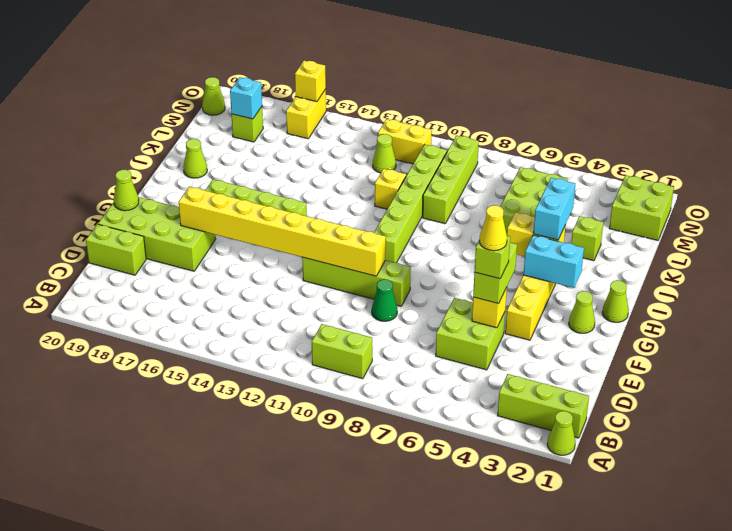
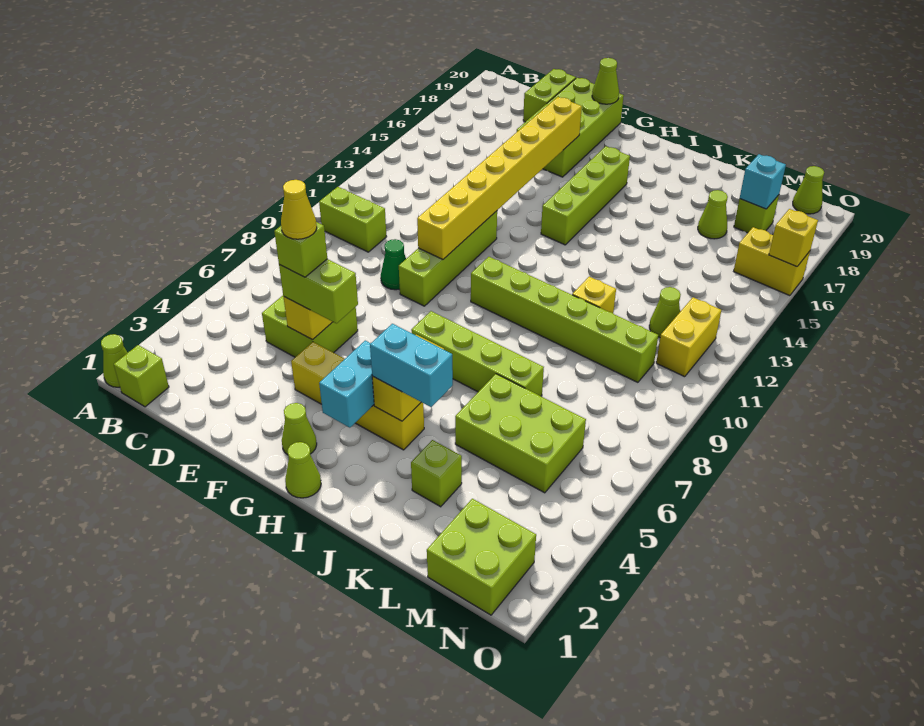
lime 1x3 brick [498,374,589,438] -> lime 1x1 brick [114,345,169,407]
lime 1x2 brick [312,324,372,379] -> lime 1x2 brick turned to [319,187,387,252]
lime 1x1 cone [183,139,207,178] -> lime 1x1 cone moved to [698,190,728,239]
lime 1x4 brick [423,136,479,224] -> lime 1x4 brick moved to [411,311,544,396]

